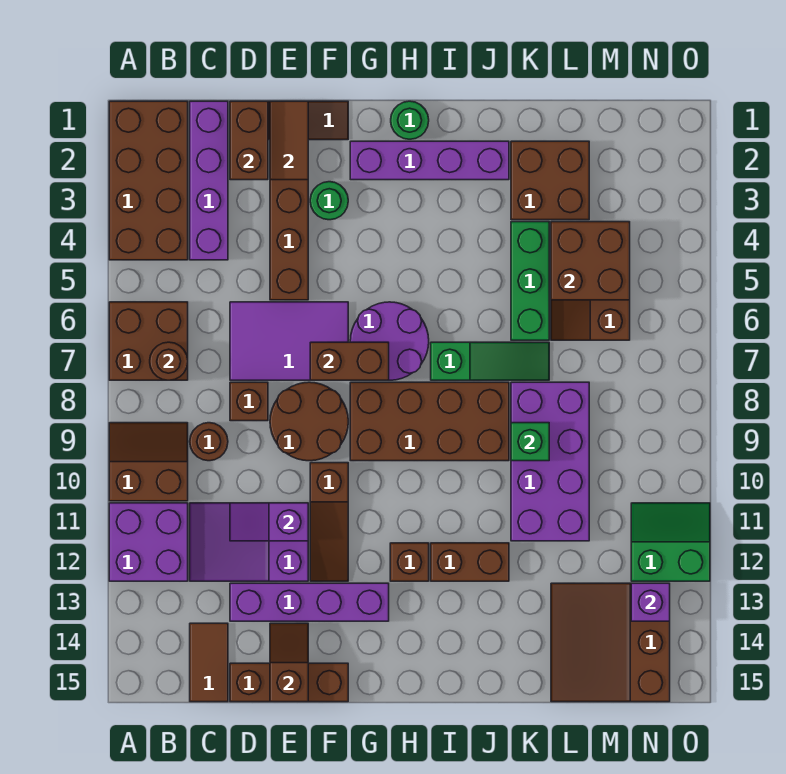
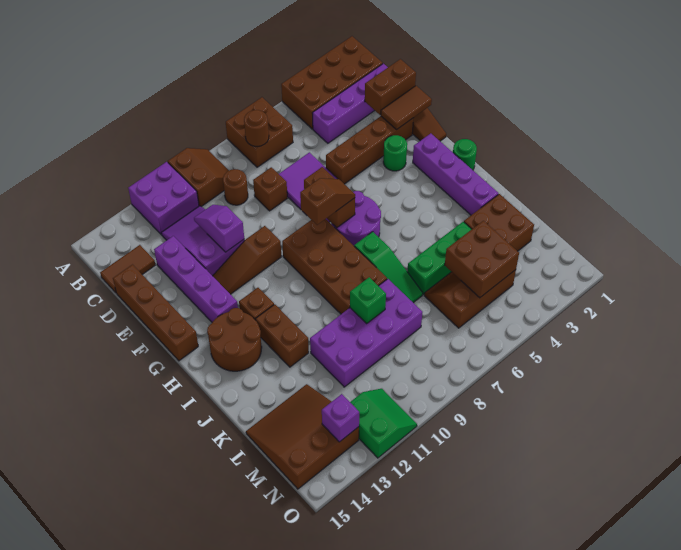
brown 1x3 brick [230,663,348,702] -> brown 1x4 brick [113,265,198,361]
brown 2x2 round brick [270,382,348,461] -> brown 2x2 round brick moved to [207,308,262,371]
brown 1x2 slope [270,623,308,702] -> brown 1x2 slope moved to [300,178,355,225]

